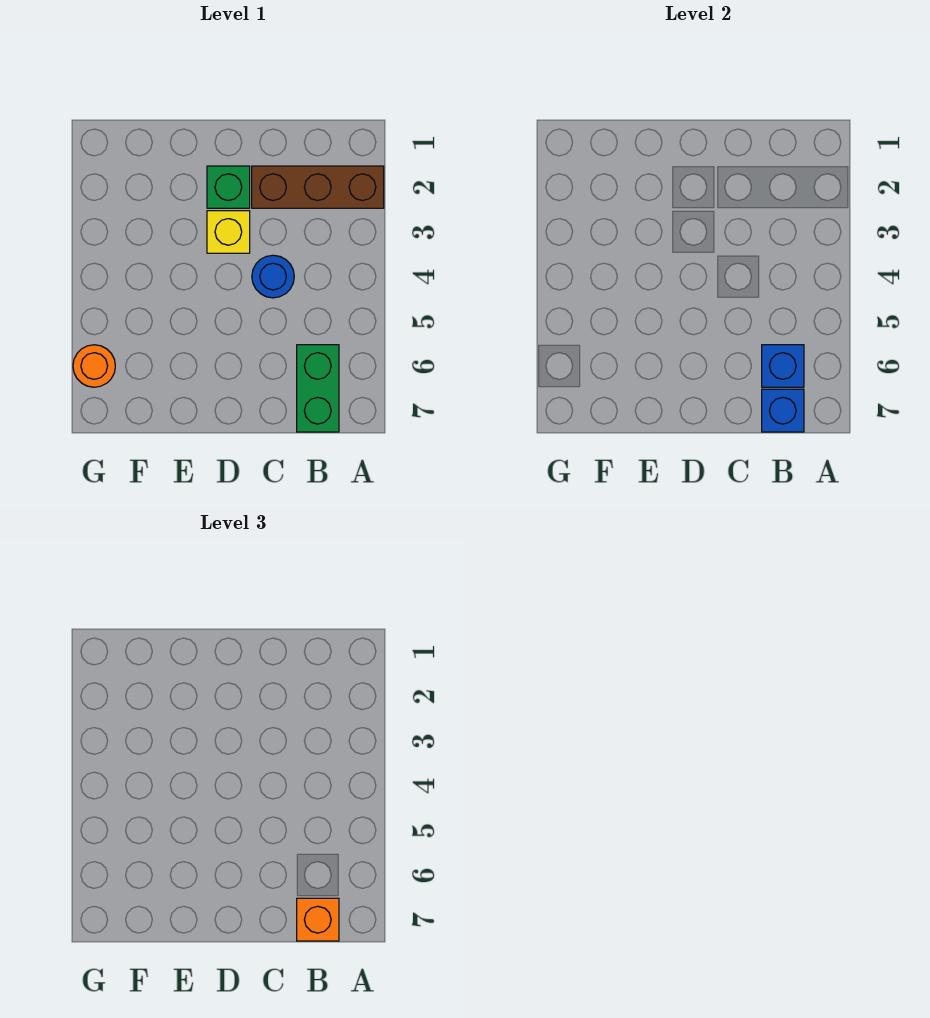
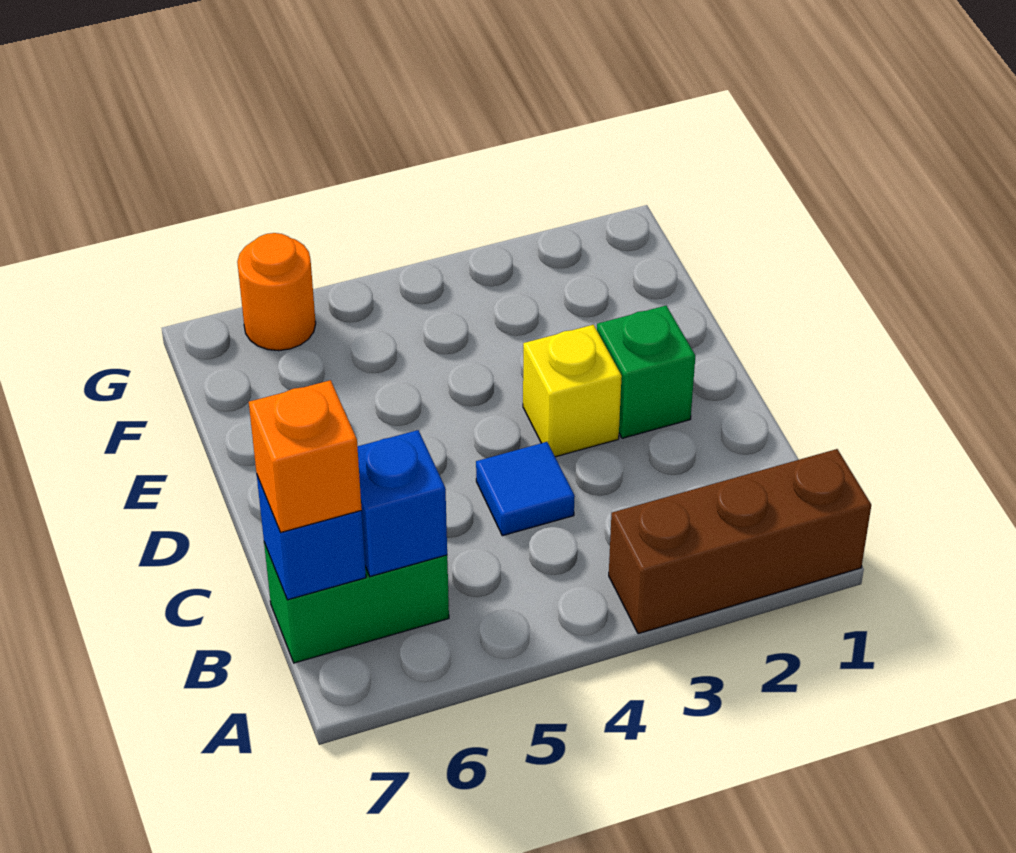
brown 1x3 brick [252,166,384,208] -> brown 1x3 brick turned to [609,449,871,634]
blue 1x1 round brick [252,255,294,298] -> blue 1x1 tile [476,442,575,536]

